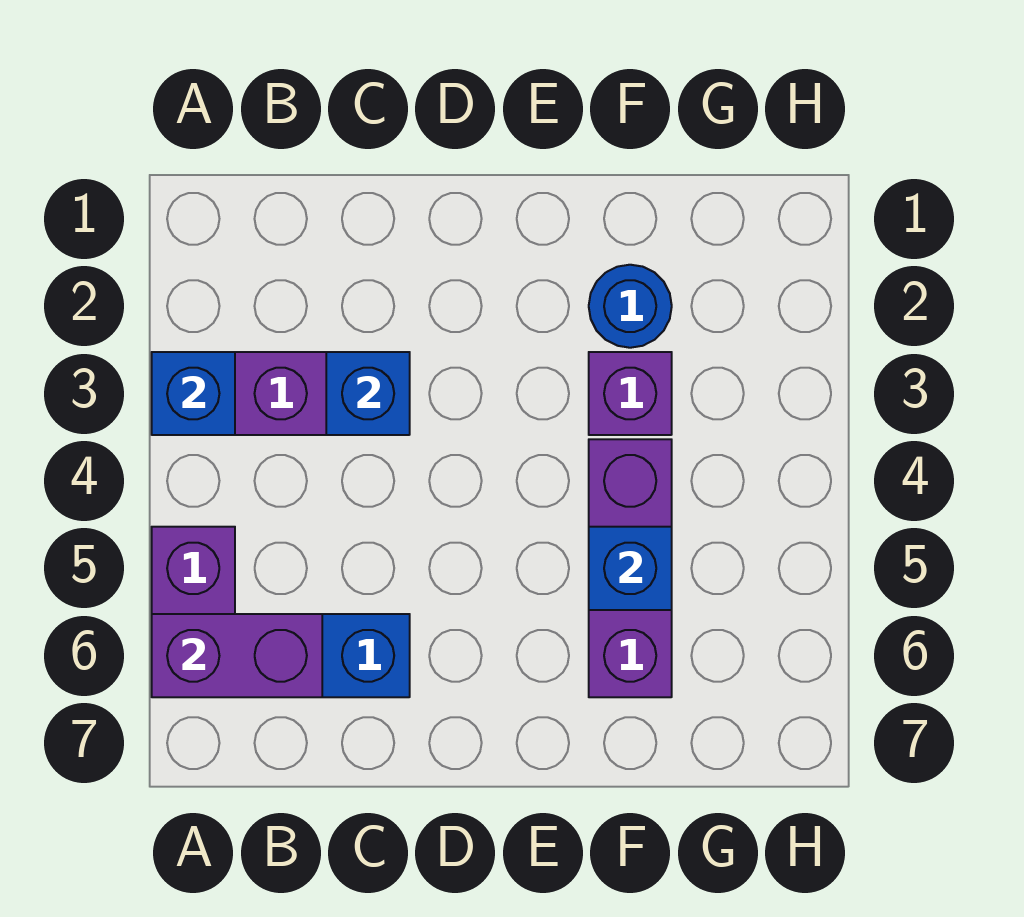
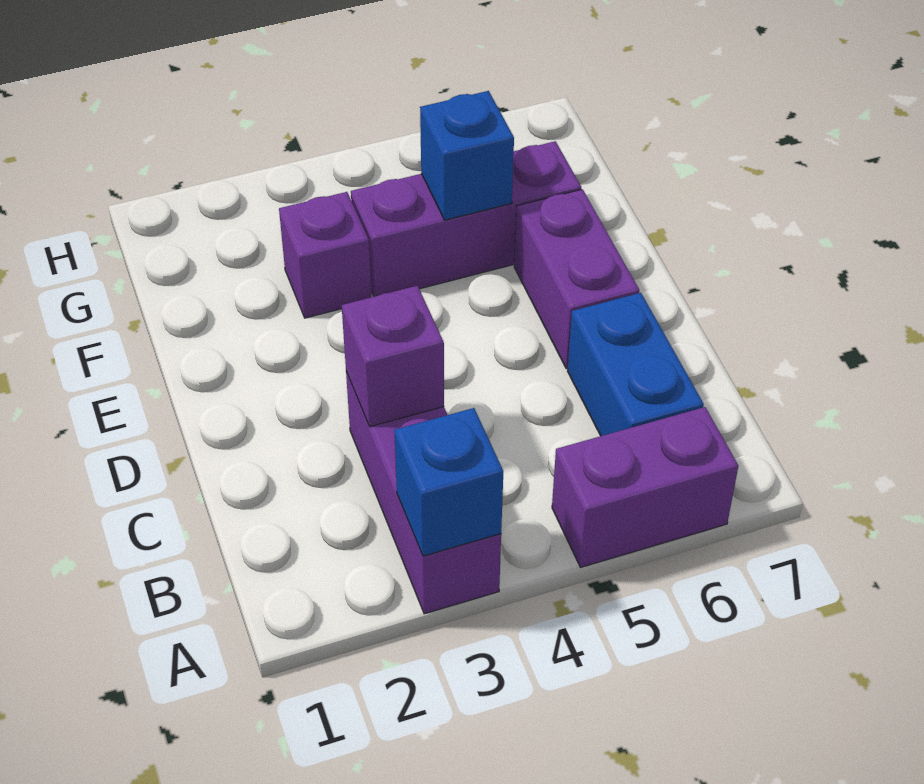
purple 1x2 brick [152,614,322,697] -> purple 1x2 brick moved to [514,189,640,369]
blue 1x1 brick [326,352,410,435] -> purple 1x1 brick [342,286,444,427]
blue 1x1 round brick [589,265,672,348] -> none

